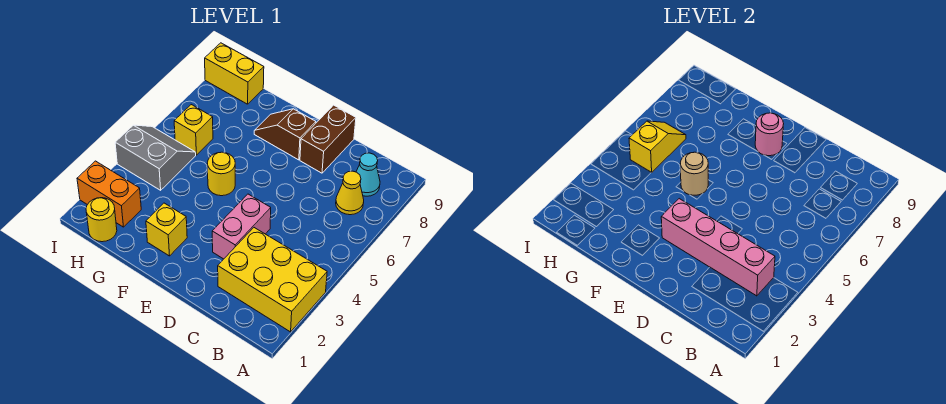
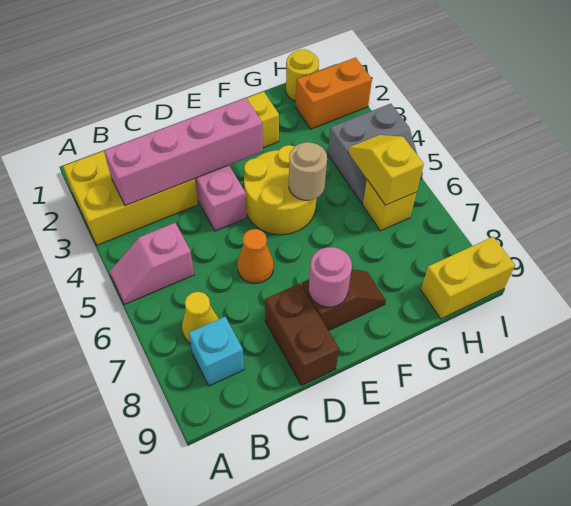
none -> pink 1x2 slope [110,223,194,305]
cyan 1x1 cone [356,153,380,196] -> cyan 1x1 brick [189,317,244,386]
none -> orange 1x1 cone [237,229,274,283]
yellow 1x1 round brick [207,152,235,196] -> yellow 2x2 round brick [244,145,317,235]
yellow 1x2 slope [629,121,686,173] -> yellow 1x2 slope turned to [348,135,424,205]

